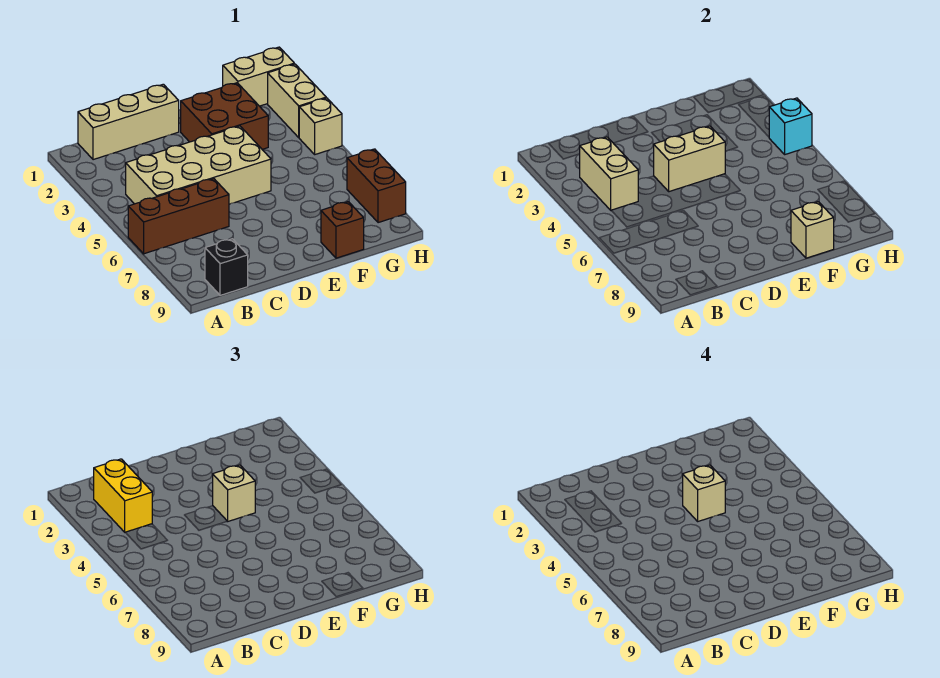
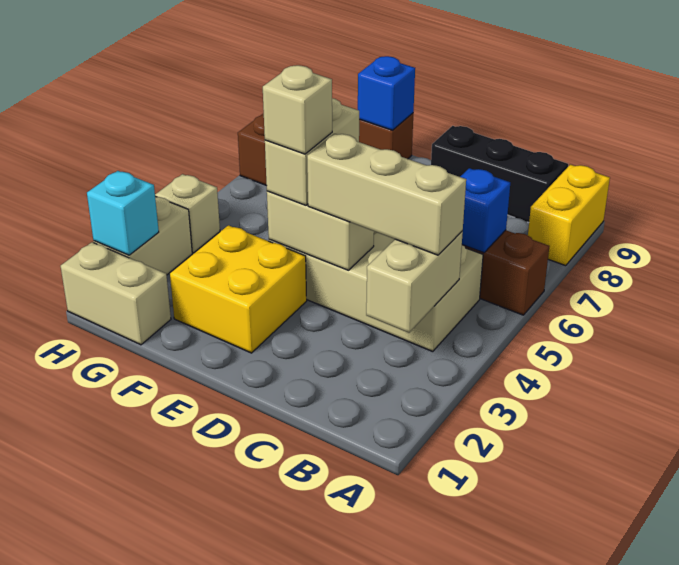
tan 1x3 brick [78,84,179,160] -> tan 1x3 brick moved to [307,134,466,255]
yellow 1x2 brick [94,459,152,532] -> yellow 1x2 brick moved to [528,165,610,266]
none -> blue 1x1 brick [460,168,510,253]
black 1x1 brick [205,239,248,295] -> black 1x3 brick [431,126,568,222]
brown 2x2 brick [181,83,268,150] -> yellow 2x2 brick [170,225,307,353]
tan 1x1 brick [213,465,255,521] -> tan 1x2 brick [265,98,359,205]
tan 1x1 brick [791,202,834,258] -> blue 1x1 brick [358,56,415,130]
cyan 1x1 brick [769,98,812,154] -> cyan 1x1 brick moved to [87,171,159,255]

